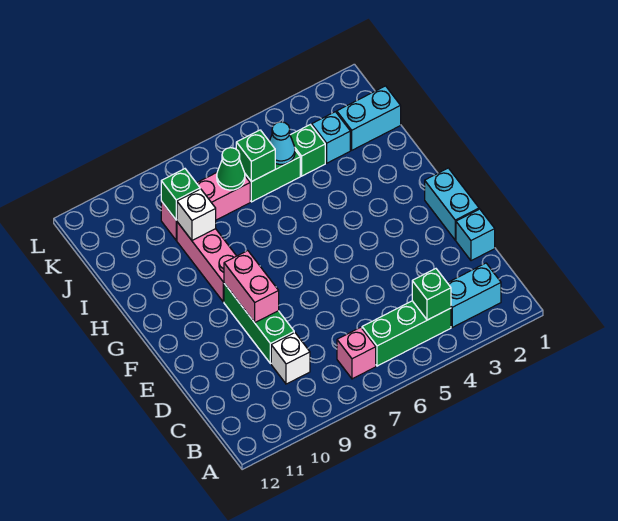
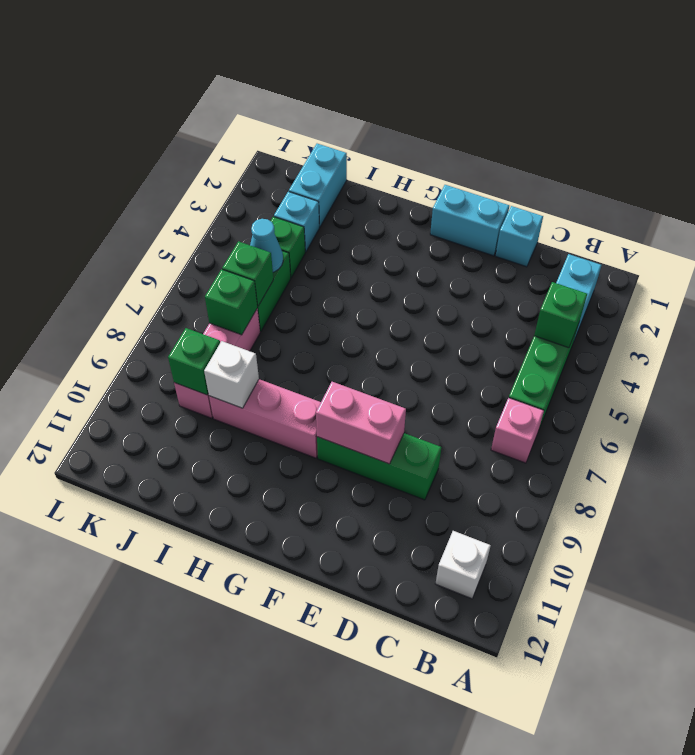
white 1x1 brick [271,332,310,384] -> white 1x1 brick moved to [435,531,491,599]
green 1x1 cone [217,148,245,190] -> green 1x1 brick [205,269,257,335]

